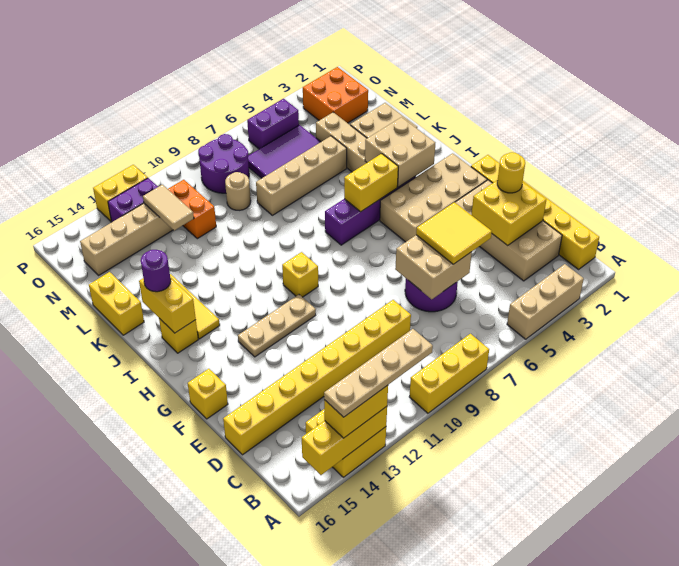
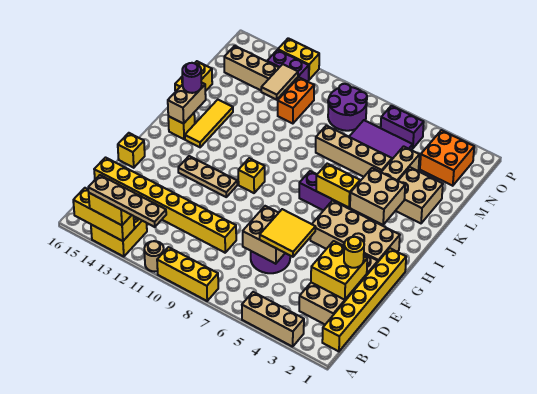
yellow 1x2 brick [139,277,196,333] -> tan 1x2 brick [168,82,206,124]
tan 1x1 round brick [225,172,251,210] -> tan 1x1 round brick moved to [144,241,164,272]

